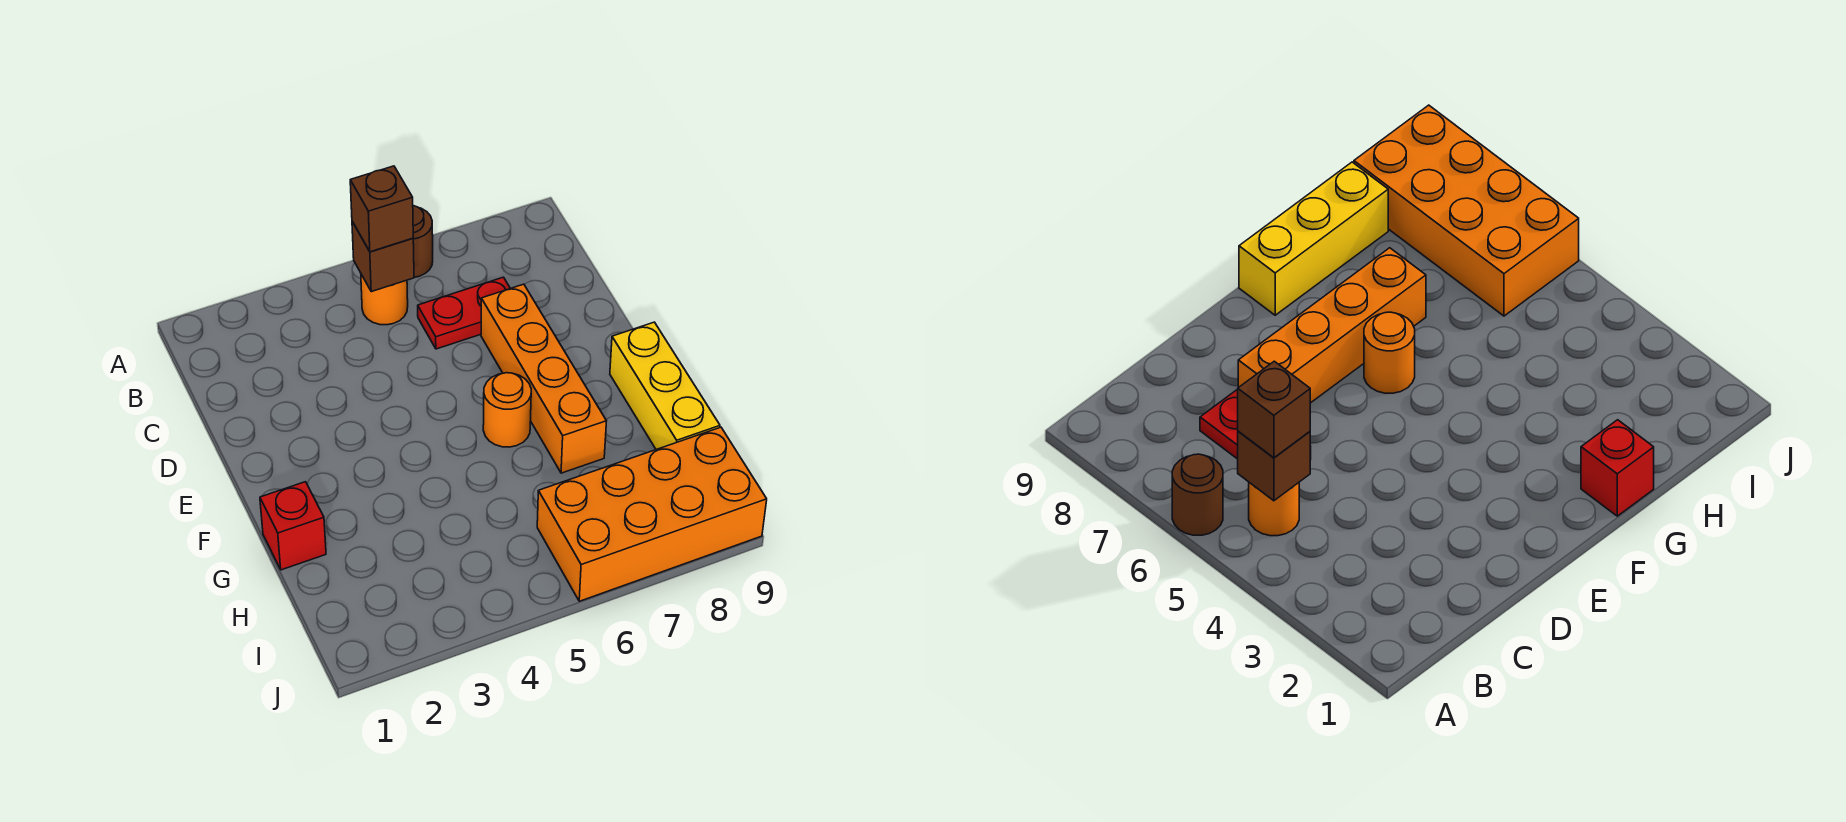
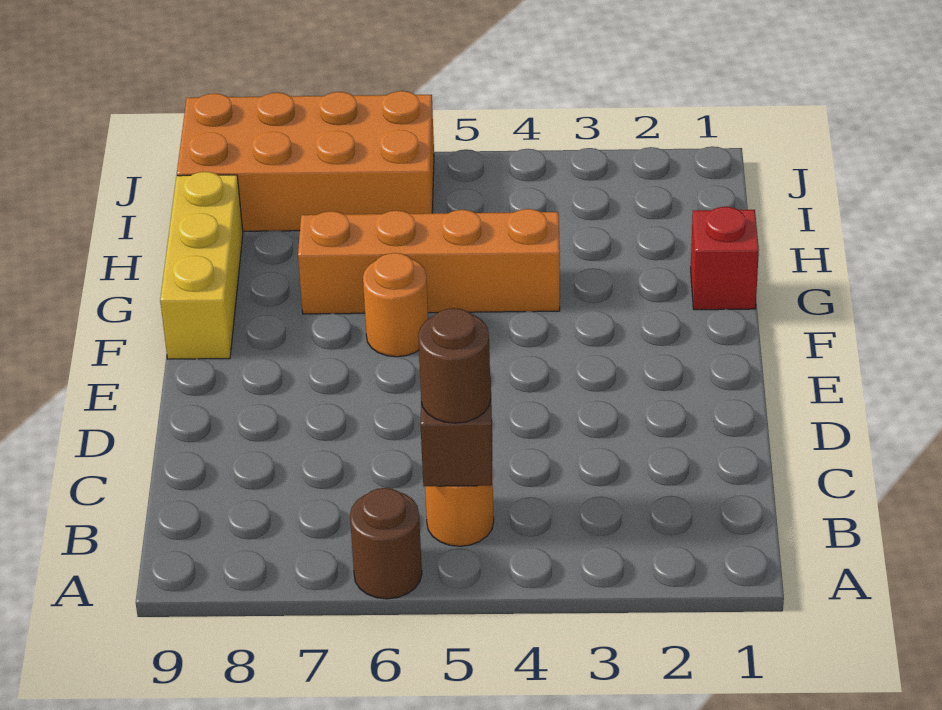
brown 1x1 brick [350,166,413,252] -> brown 1x1 round brick [418,308,491,423]
red 1x2 plate [418,277,510,349] -> none
orange 1x4 brick [481,284,606,473] -> orange 1x4 brick turned to [298,209,560,314]

